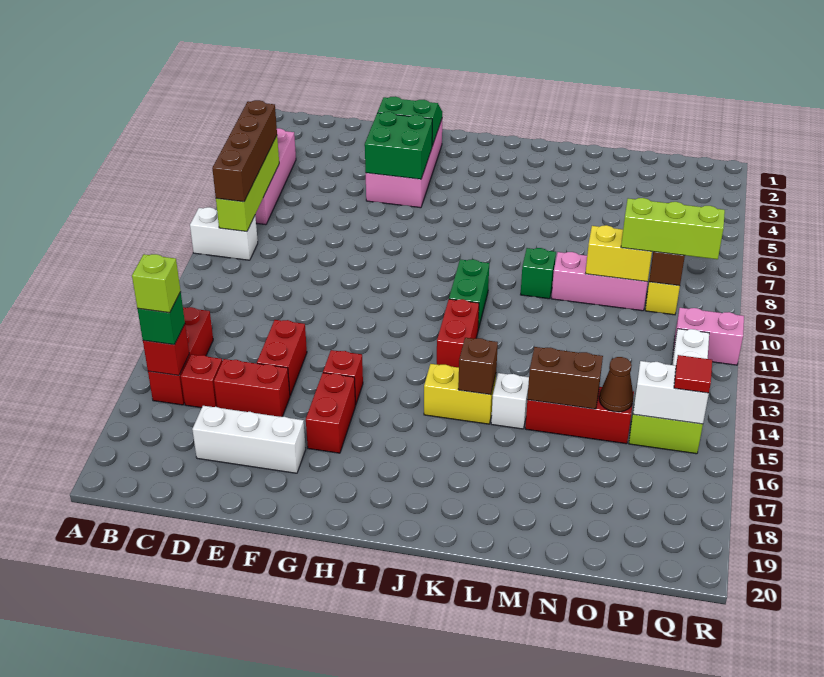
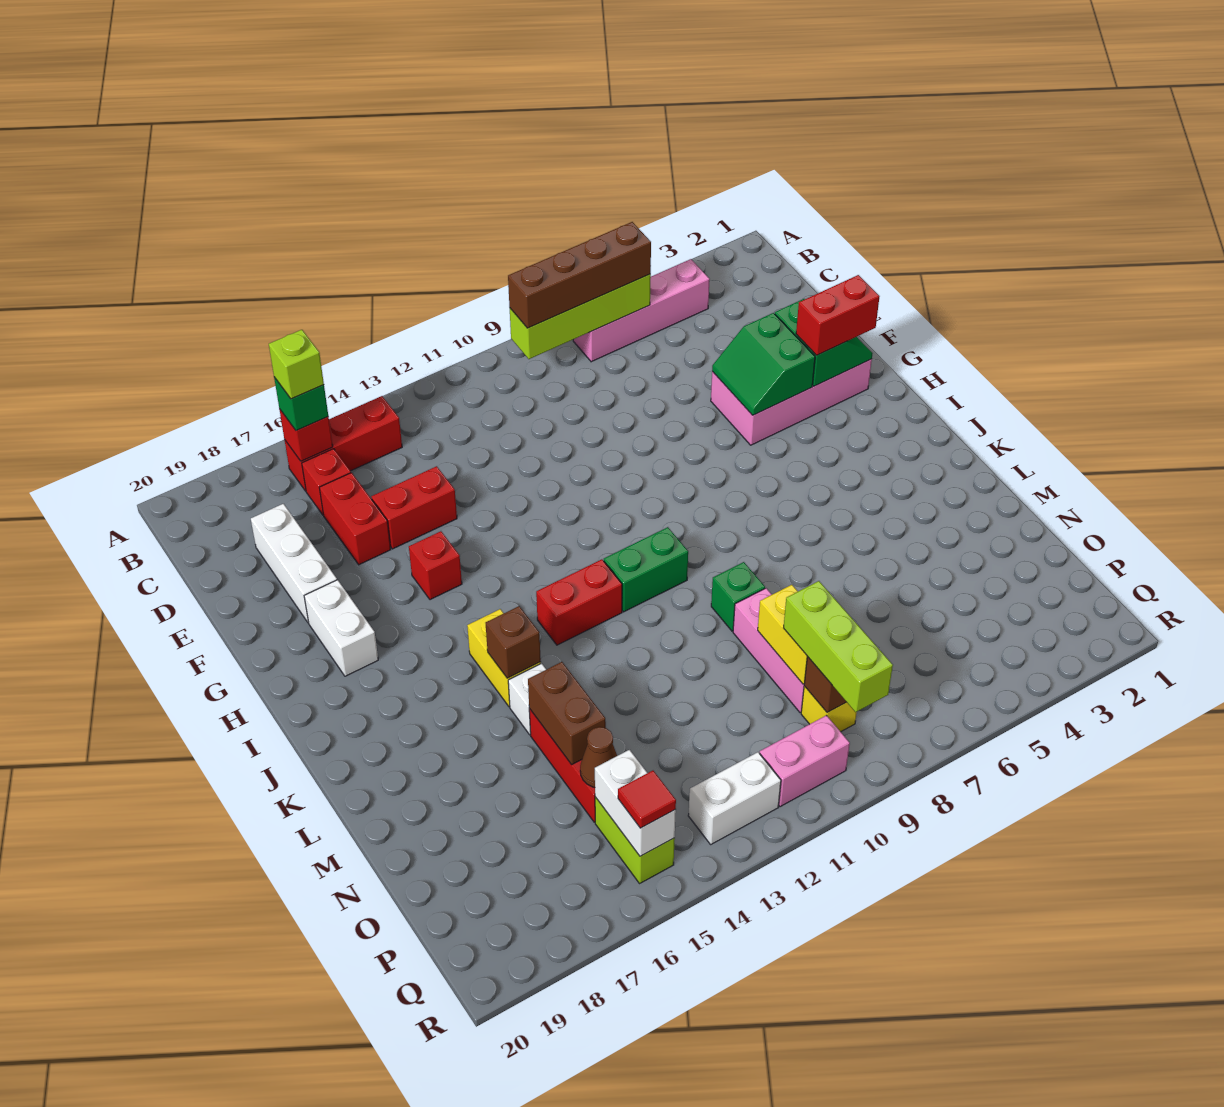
white 1x2 brick [190,207,258,260] -> white 1x2 brick moved to [304,580,378,676]
green 2x2 brick [365,112,432,179] -> green 2x2 slope [712,313,815,415]
red 1x2 brick [306,373,355,453] -> red 1x2 brick moved to [796,275,880,355]
pink 1x2 brick [673,308,744,365] -> pink 1x2 brick turned to [760,715,850,807]

